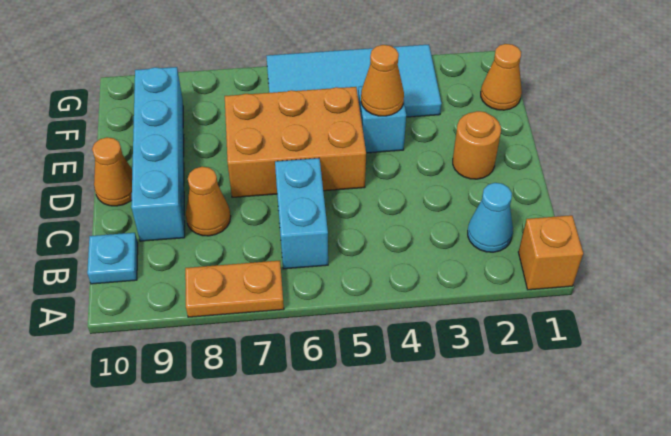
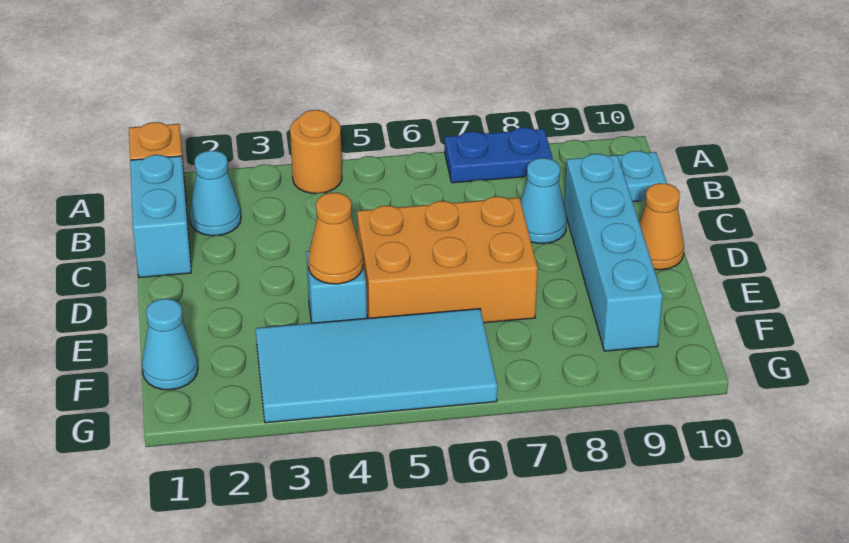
orange 1x2 plate [185,261,284,317] -> blue 1x2 plate [445,127,553,183]
cyan 1x2 brick [275,158,328,269] -> cyan 1x2 brick moved to [130,155,191,278]
orange 1x1 cone [186,167,231,236] -> cyan 1x1 cone [521,158,567,244]
orange 1x1 round brick [453,111,501,179] -> orange 1x1 round brick moved to [290,110,342,193]
orange 1x1 cone [481,44,522,110] -> cyan 1x1 cone [142,299,198,390]

